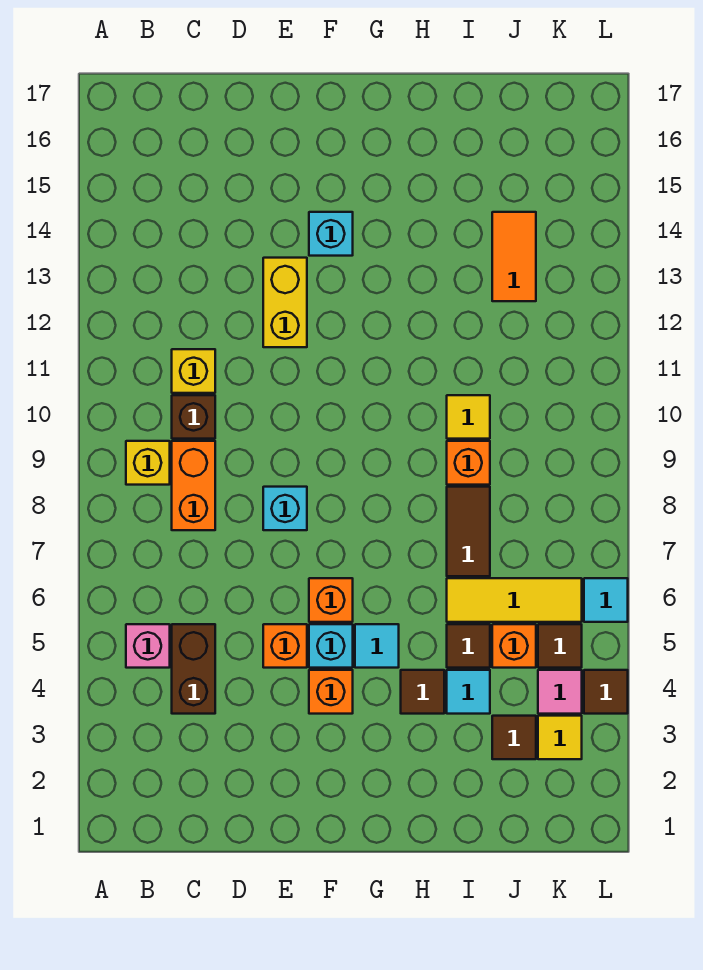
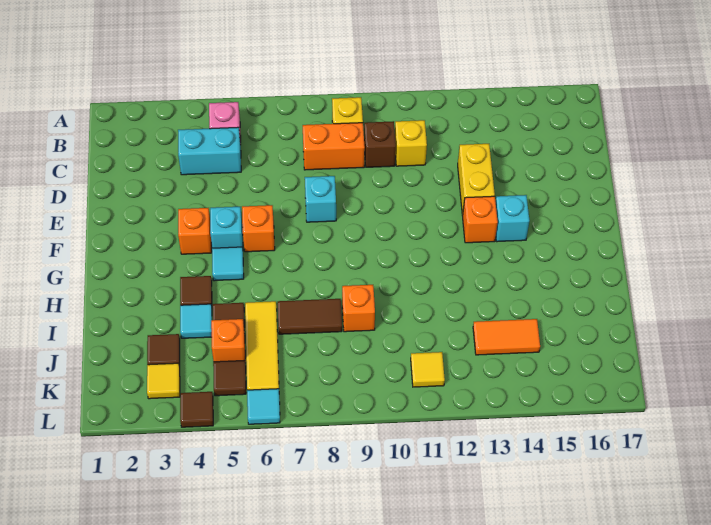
brown 1x2 brick [172,624,215,714] -> cyan 1x2 brick [178,127,241,175]
orange 1x1 brick [263,624,307,668] -> orange 1x1 brick moved to [462,196,498,243]
yellow 1x2 brick [263,258,307,347] -> yellow 1x2 brick turned to [458,144,495,215]
yellow 1x1 tile [447,395,490,439] -> yellow 1x1 tile moved to [411,352,445,387]
pink 1x1 tile [538,670,582,714] -> none

